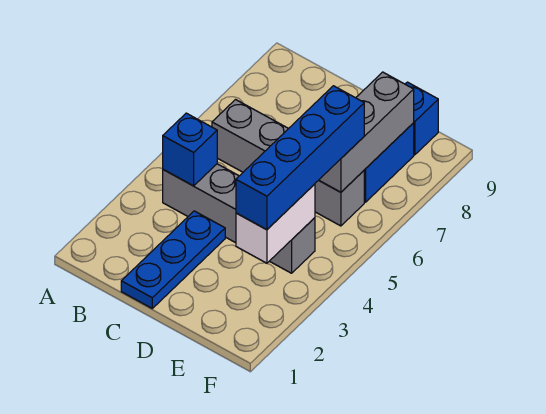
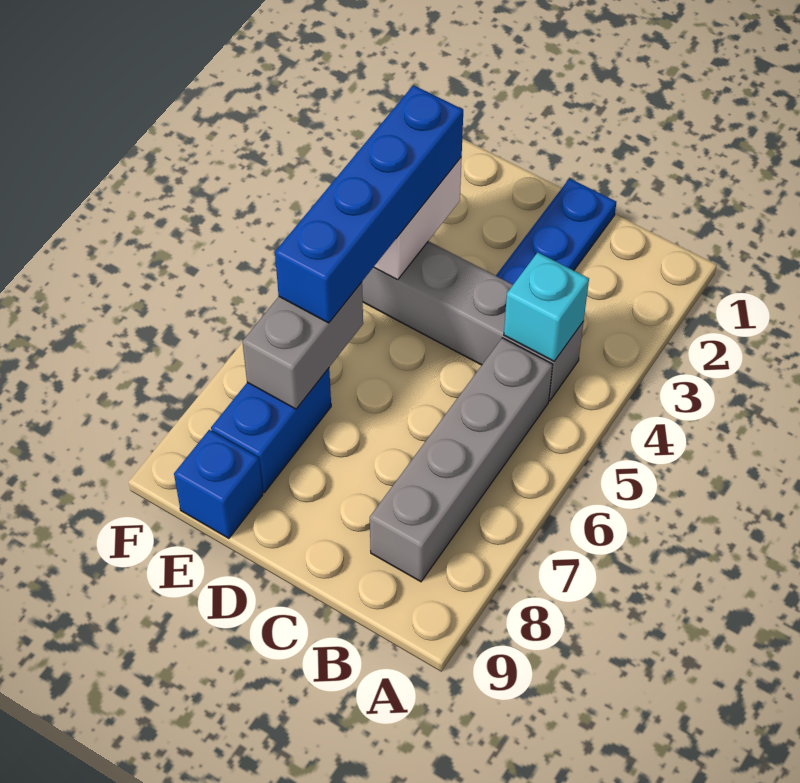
blue 1x1 brick [163,113,217,186] -> cyan 1x1 brick [504,252,589,361]
grey 1x4 brick [212,100,364,226] -> grey 1x4 brick turned to [370,338,553,582]
grey 1x3 brick [319,72,414,192] -> grey 1x2 brick [242,282,363,409]

